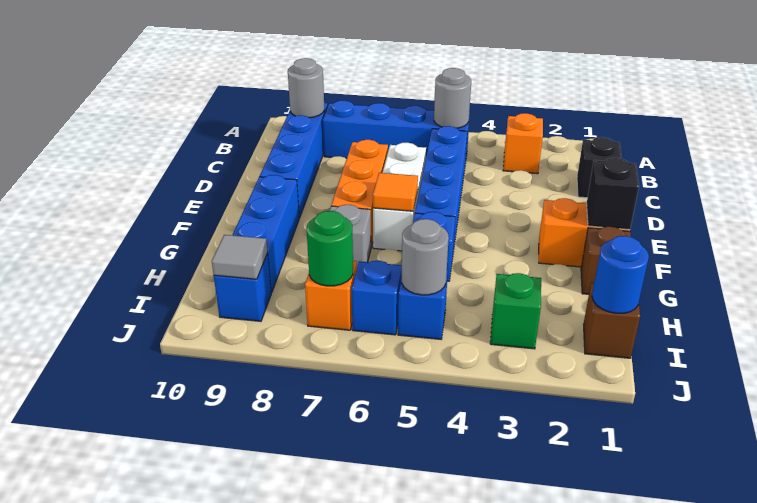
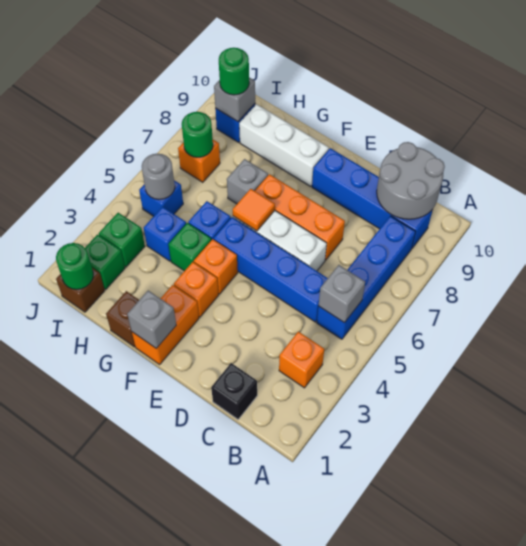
grey 1x1 round brick [434,68,471,128] -> grey 1x1 brick [318,265,365,323]
grey 1x1 round brick [288,58,324,118] -> grey 2x2 round brick [377,142,445,219]
black 1x1 brick [586,158,639,230] -> grey 1x1 brick [127,291,176,348]
none -> orange 1x1 brick [174,262,219,317]
none -> orange 1x1 brick [194,239,238,294]
blue 1x3 brick [233,175,299,293] -> white 1x3 brick [239,104,329,187]
none -> green 1x1 brick [168,223,211,271]
blue 1x1 round brick [592,236,649,313] -> green 1x1 round brick [56,243,93,289]
none -> green 1x1 brick [85,235,125,289]
blue 1x1 brick [352,261,402,335] -> blue 1x1 brick moved to [144,207,186,261]
grey 1x1 tile [212,235,268,279] -> grey 1x1 brick [214,78,255,122]
none -> green 1x1 round brick [219,48,249,95]

